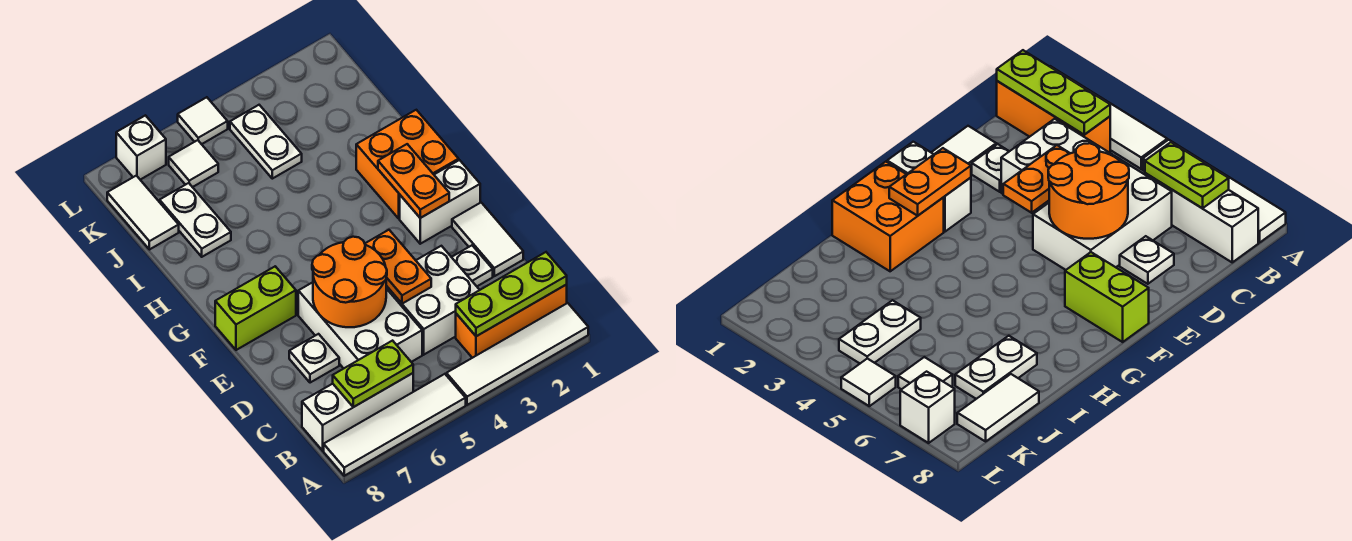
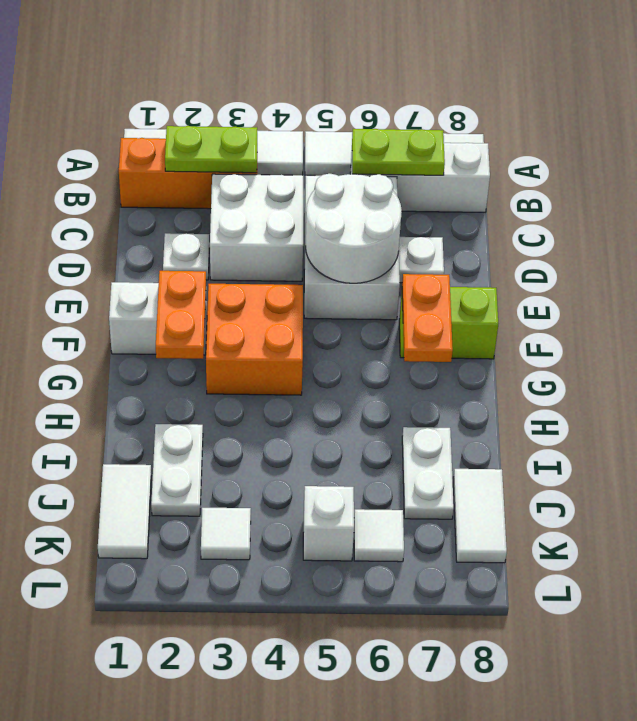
lime 1x3 plate [456,252,567,336] -> lime 1x2 plate [165,126,257,173]
white 1x2 tile [452,203,523,276] -> white 1x2 tile moved to [98,464,151,559]
orange 1x2 plate [365,230,431,304] -> orange 1x2 plate moved to [402,274,453,362]
orange 2x2 round brick [312,237,387,327] -> white 2x2 round brick [305,174,402,283]
orange 2x2 brick [356,110,459,218] -> orange 2x2 brick moved to [206,284,303,395]
white 1x2 plate [230,105,302,179] -> white 1x2 plate moved to [151,424,203,516]
white 1x1 tile [178,97,228,144] -> white 1x1 tile moved to [201,508,251,560]
white 1x1 brick [116,115,166,180] -> white 1x1 brick moved to [303,486,354,561]

